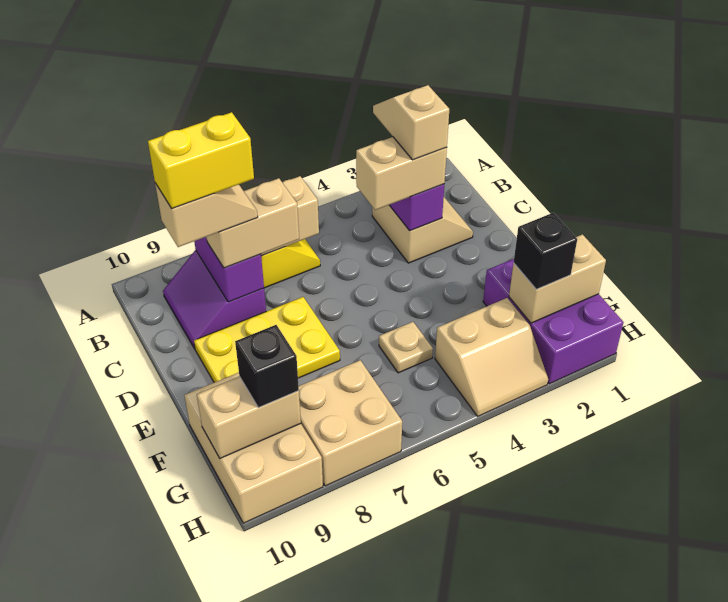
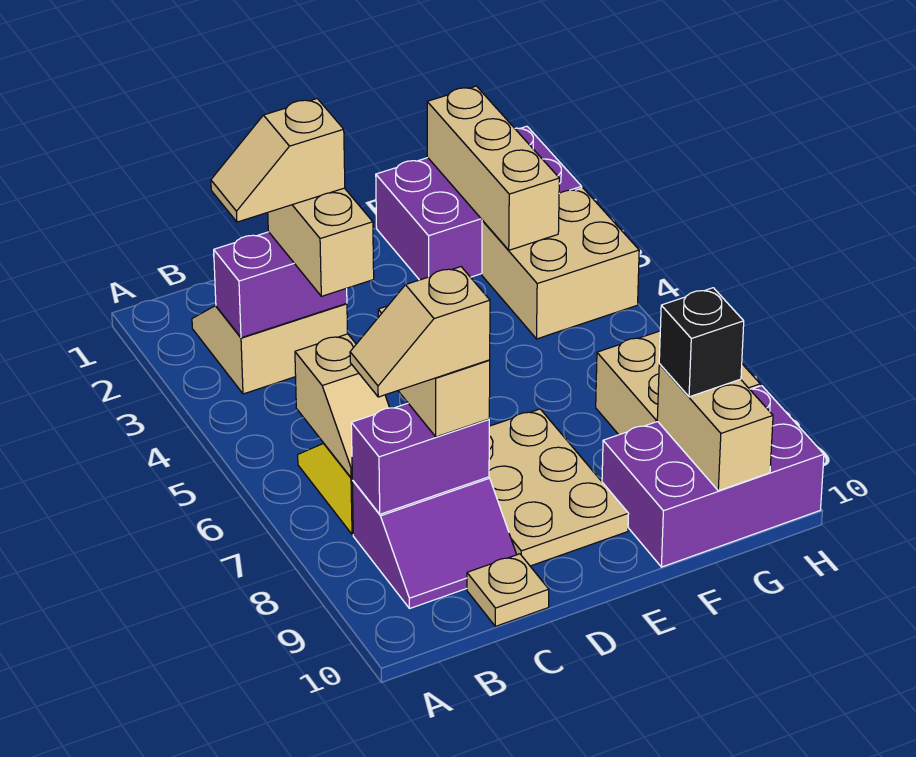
tan 1x2 slope [155,183,258,247] -> tan 1x2 slope turned to [350,267,490,397]
yellow 1x2 brick [148,112,254,209] -> none
yellow 2x3 plate [194,297,340,382] -> tan 2x3 plate [489,409,629,566]
tan 1x1 plate [379,322,433,373] -> tan 1x1 plate moved to [467,554,549,626]
tan 2x3 brick [184,373,323,523] -> purple 2x3 brick [602,386,824,567]
tan 1x2 brick [509,234,606,323] -> tan 1x3 brick [427,86,559,250]
black 1x1 brick [514,213,577,289] -> none
tan 2x2 slope [435,298,548,416] -> tan 2x2 brick [482,188,639,339]

